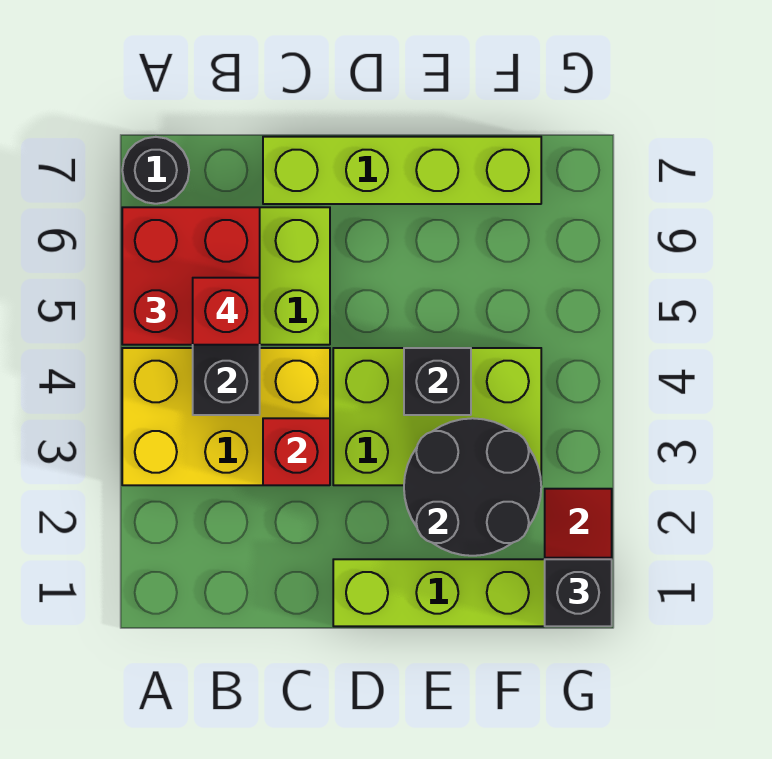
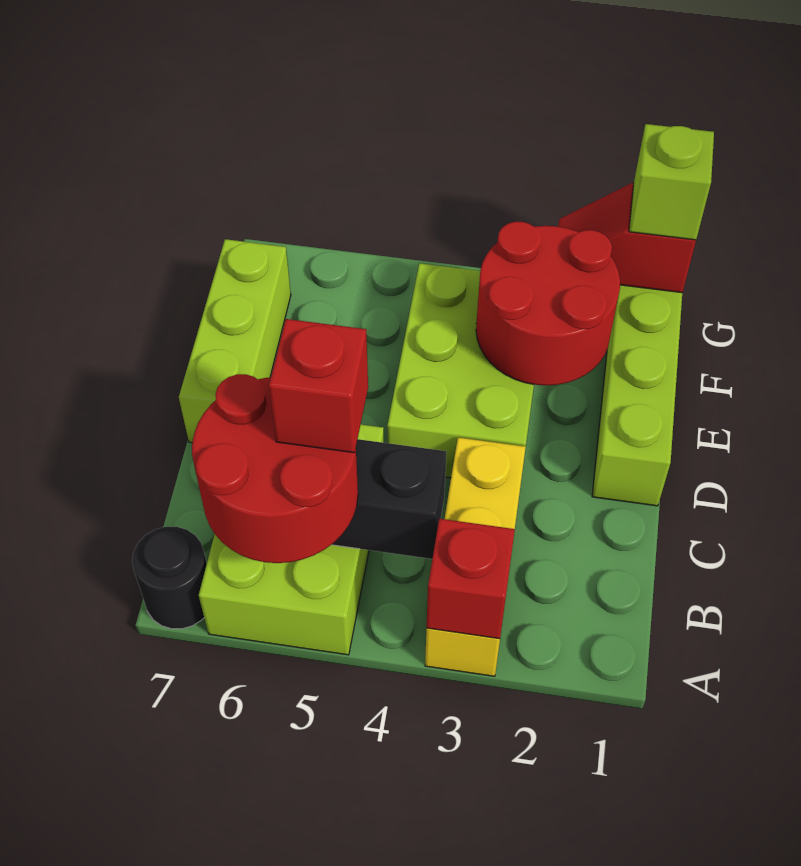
yellow 2x3 brick [122,348,330,485] -> yellow 1x3 brick [425,437,526,676]
red 2x2 brick [122,207,260,345] -> red 2x2 round brick [192,374,358,563]
red 1x1 brick [263,418,330,485] -> red 1x1 brick moved to [426,519,515,639]
lime 1x4 brick [263,137,541,204] -> lime 1x3 brick [179,239,291,443]
black 2x2 round brick [404,418,541,556] -> red 2x2 round brick [476,222,620,385]
black 1x1 brick [404,348,471,415] -> none
black 1x1 brick [545,559,612,626] -> lime 1x1 brick [629,124,714,240]

